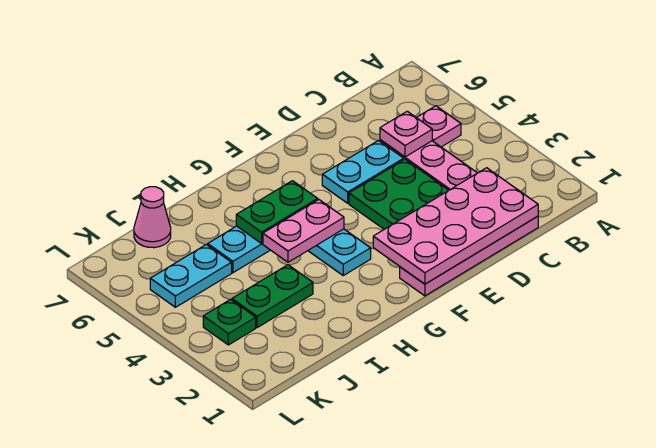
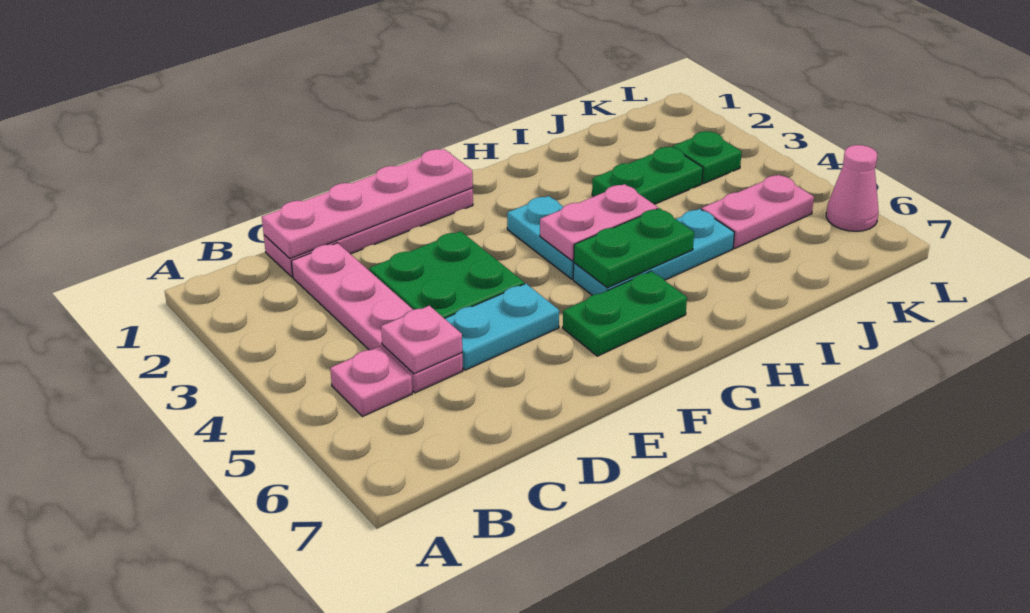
pink 2x4 plate [373,168,538,284] -> pink 1x4 plate [262,149,473,259]
none -> green 1x2 plate [563,271,687,356]
cyan 1x2 plate [150,244,232,307] -> pink 1x2 plate [702,175,814,248]
pink 1x1 cone [134,187,171,248] -> pink 1x1 cone moved to [826,145,879,231]

